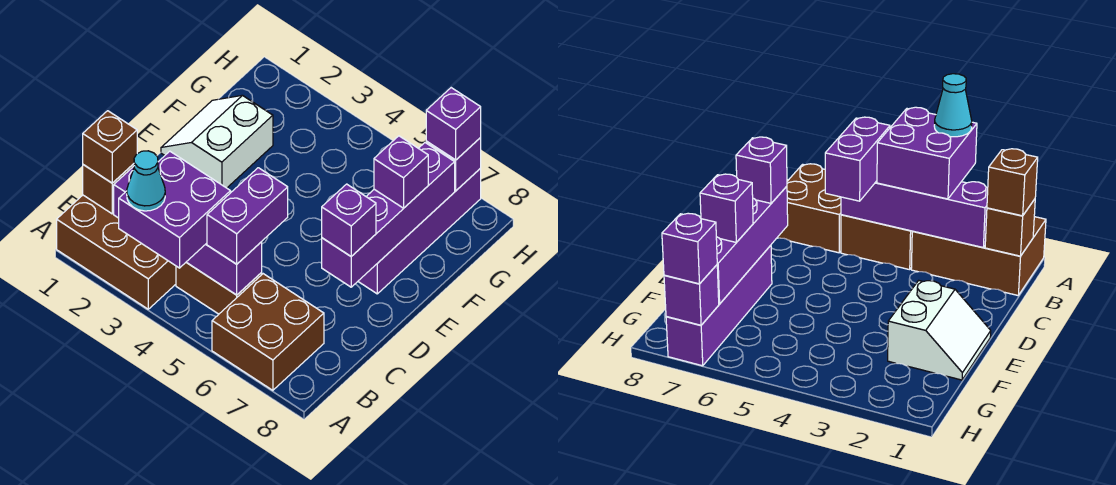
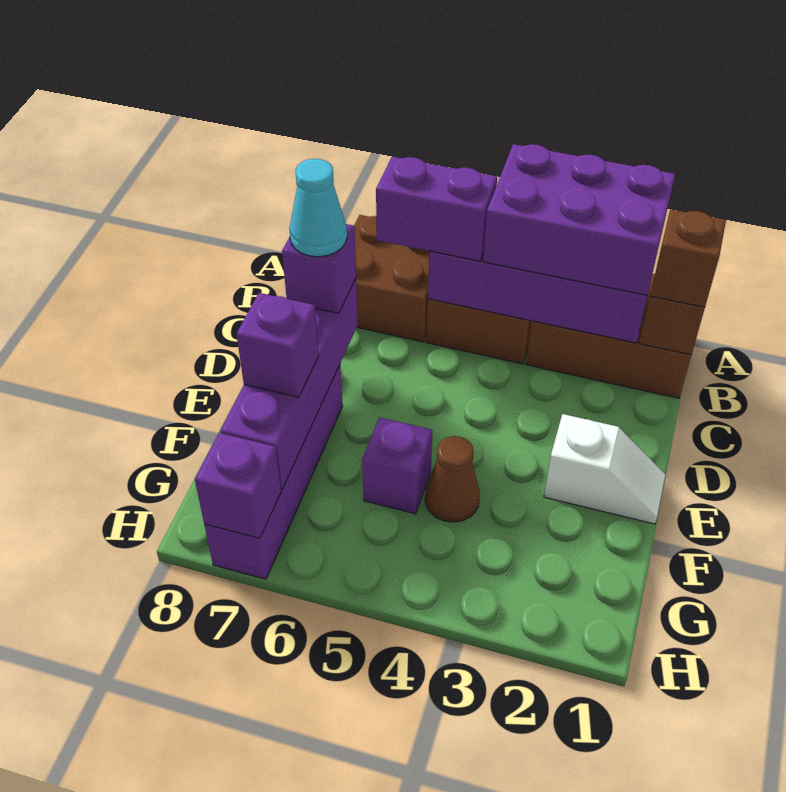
purple 2x2 brick [119,151,231,268] -> purple 2x3 brick [483,144,675,295]
cyan 1x1 cone [127,151,165,211] -> cyan 1x1 cone moved to [289,159,347,257]
purple 1x2 brick [207,168,288,264] -> purple 1x2 brick turned to [376,157,497,261]
white 2x2 slope [161,95,273,188] -> white 1x2 slope [544,414,665,524]
none -> brown 1x1 cone [425,436,480,522]
purple 1x1 brick [426,88,481,160] -> purple 1x1 brick moved to [362,417,432,514]

